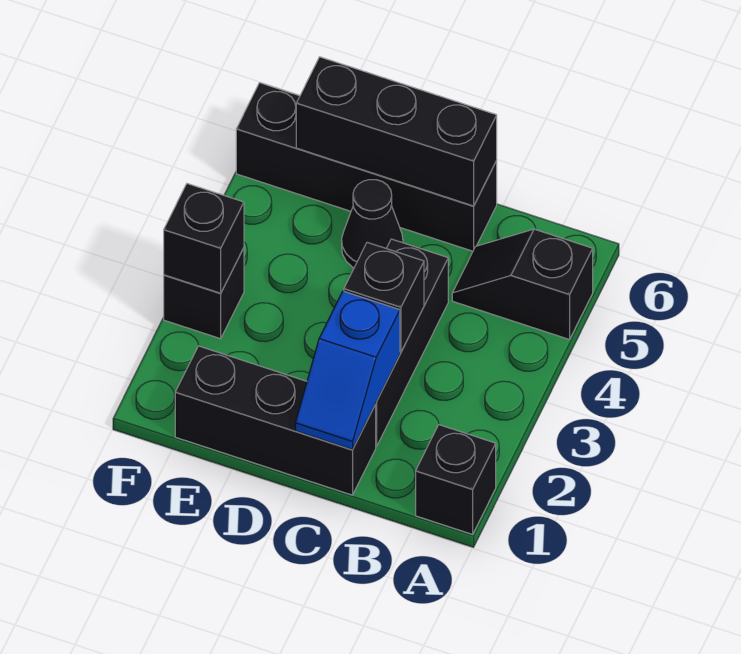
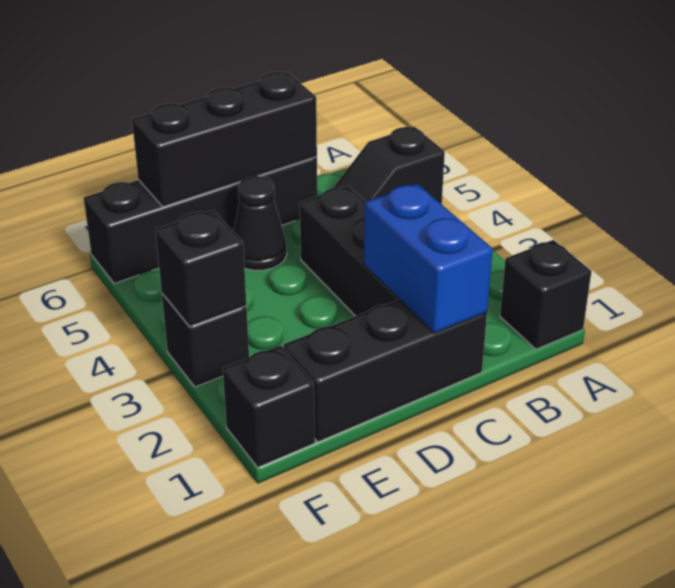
blue 1x2 slope [295,291,400,450] -> blue 1x2 brick [364,184,493,333]
black 1x1 brick [344,242,424,352] -> black 1x1 brick moved to [223,345,315,467]

